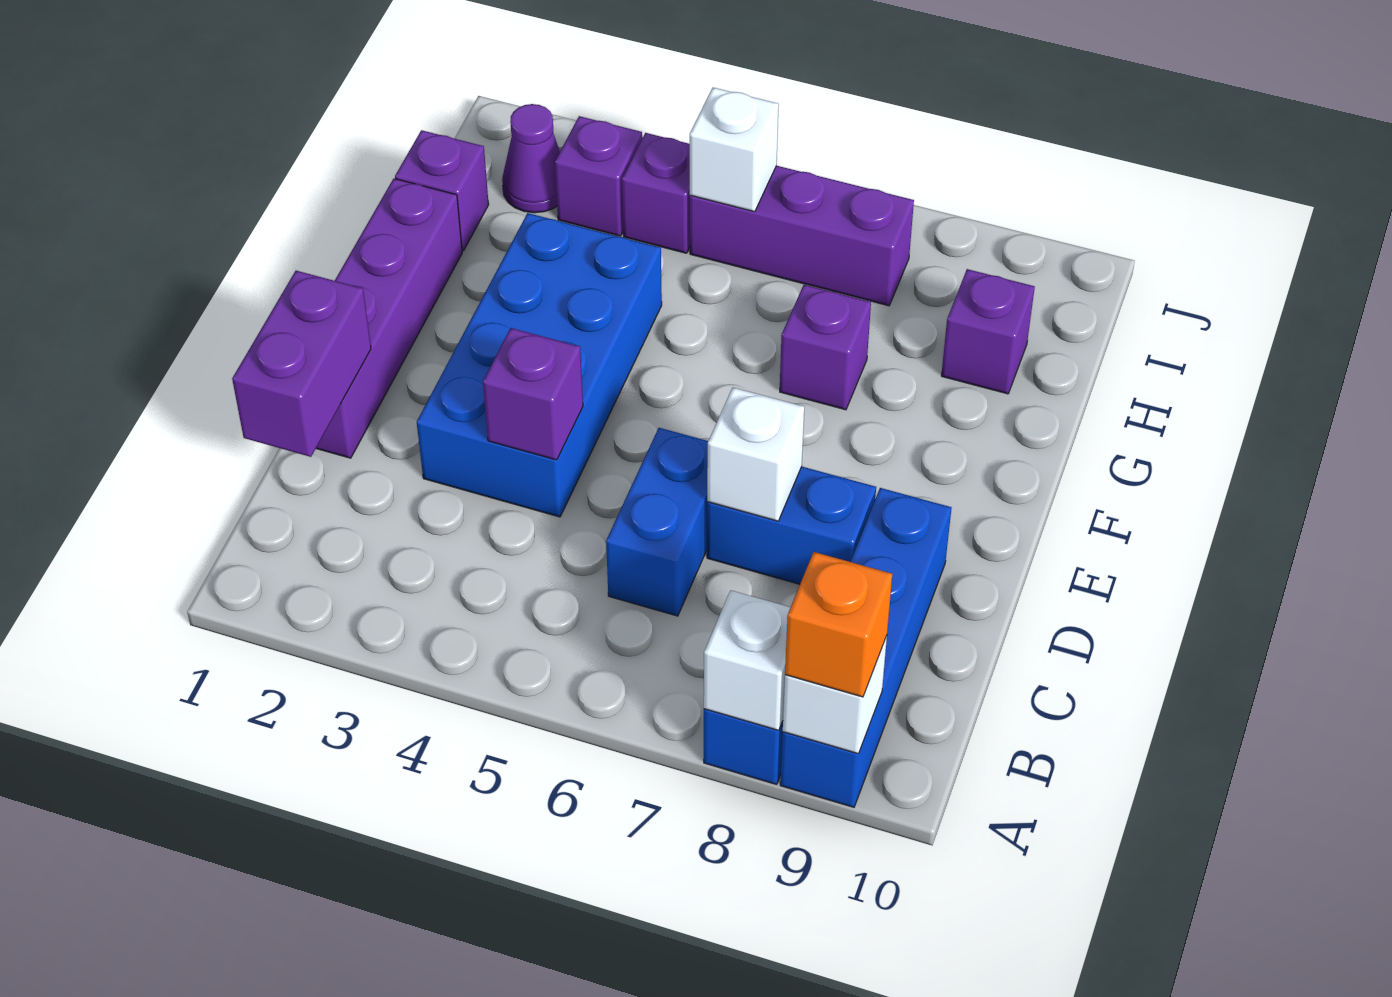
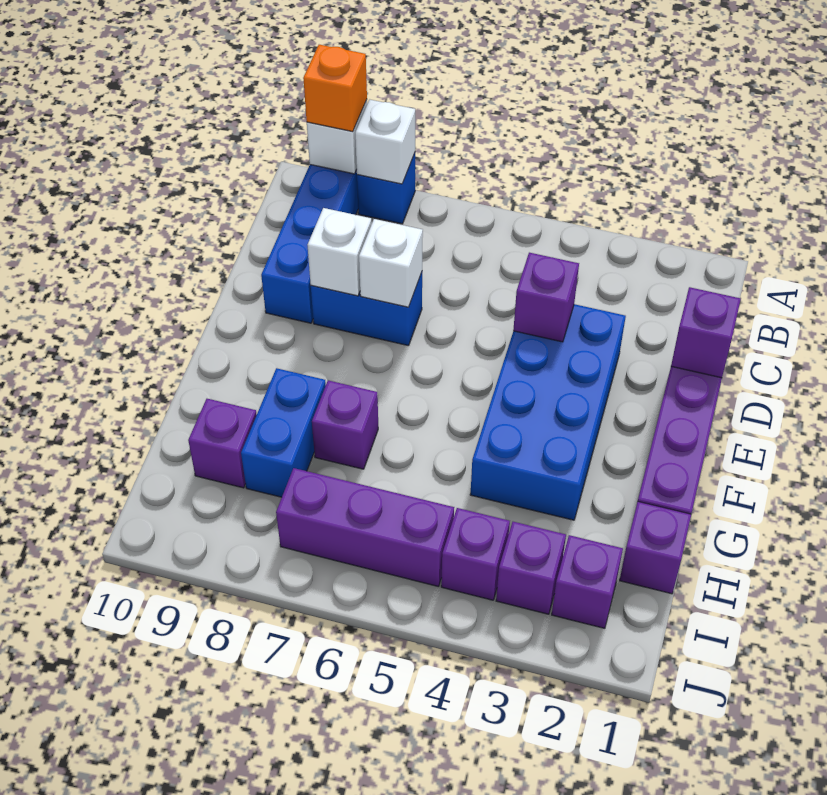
purple 1x2 brick [232,271,371,457] -> purple 1x1 brick [671,287,741,378]
blue 1x2 brick [606,428,708,616] -> blue 1x2 brick moved to [241,368,326,497]
purple 1x1 cone [502,104,560,213] -> purple 1x1 brick [552,535,623,628]
white 1x1 brick [690,88,779,212] -> white 1x1 brick moved to [308,208,372,296]

